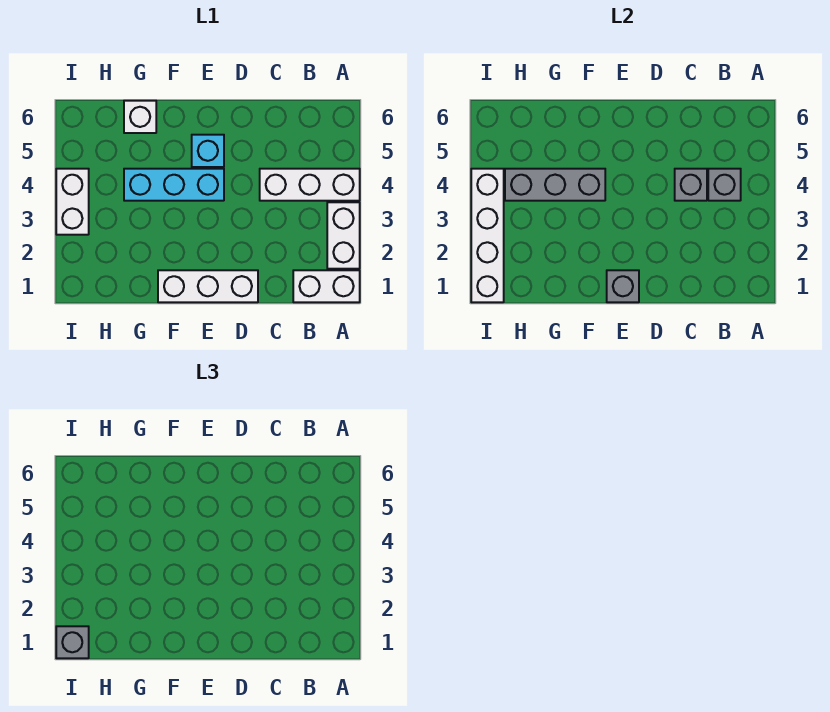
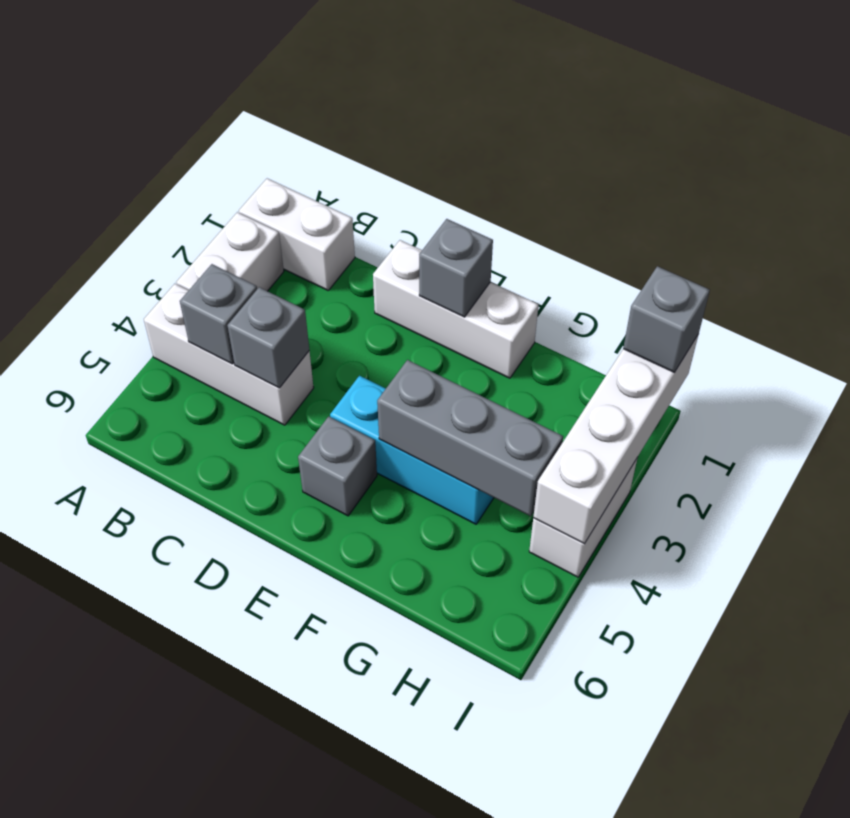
cyan 1x1 brick [192,135,224,167] -> grey 1x1 brick [298,416,377,516]
white 1x1 brick [124,101,156,133] -> none

